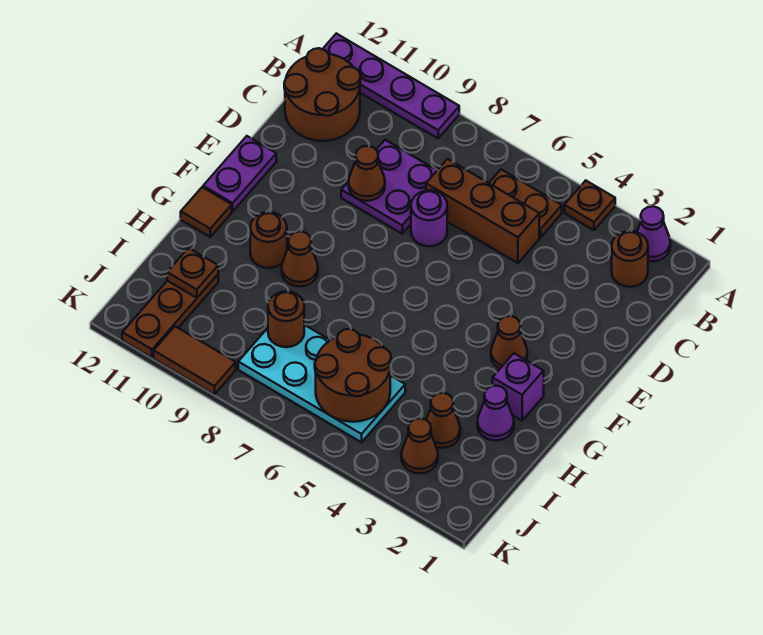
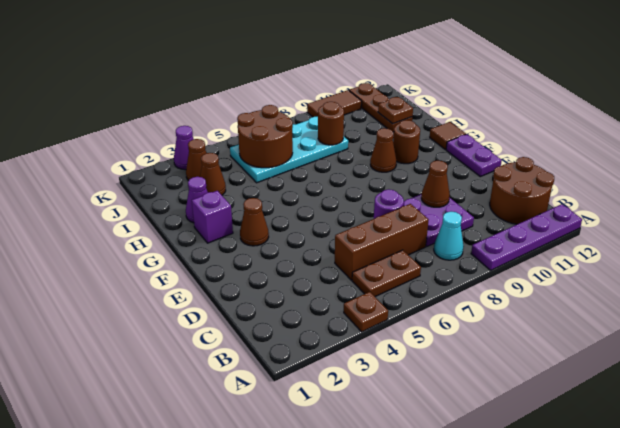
purple 1x1 cone [637,206,670,261] -> purple 1x1 cone moved to [174,126,194,170]
brown 1x1 round brick [612,231,648,287] -> none
none -> cyan 1x1 cone [434,212,464,260]

